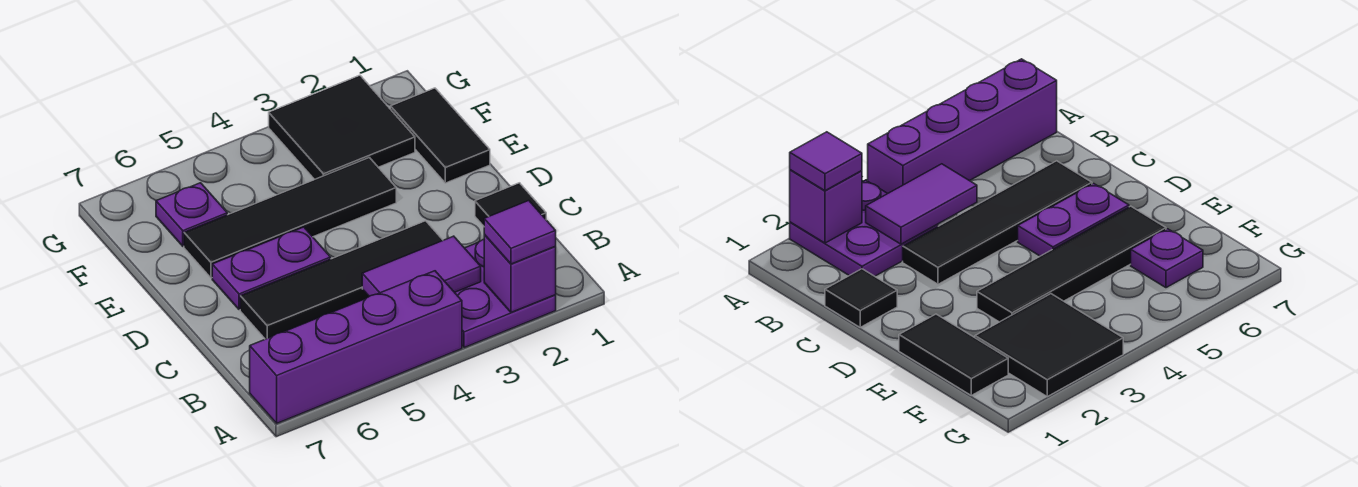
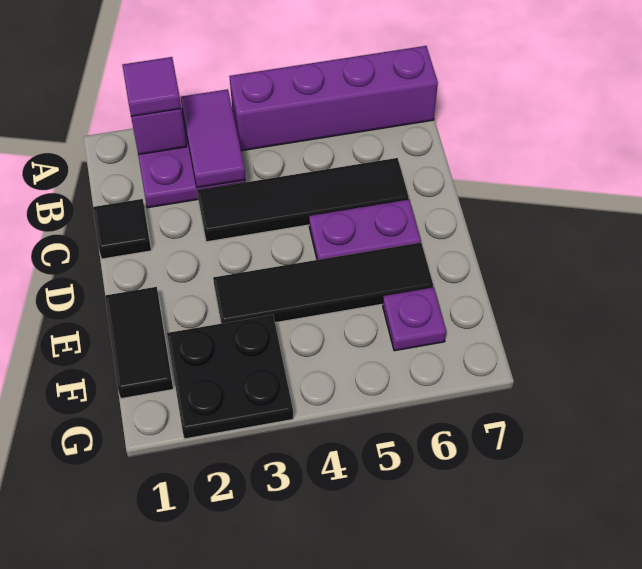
purple 1x2 tile [362,236,481,296] -> purple 1x2 tile turned to [180,89,245,188]
black 2x2 tile [269,75,415,179] -> black 2x2 plate [167,315,293,439]

